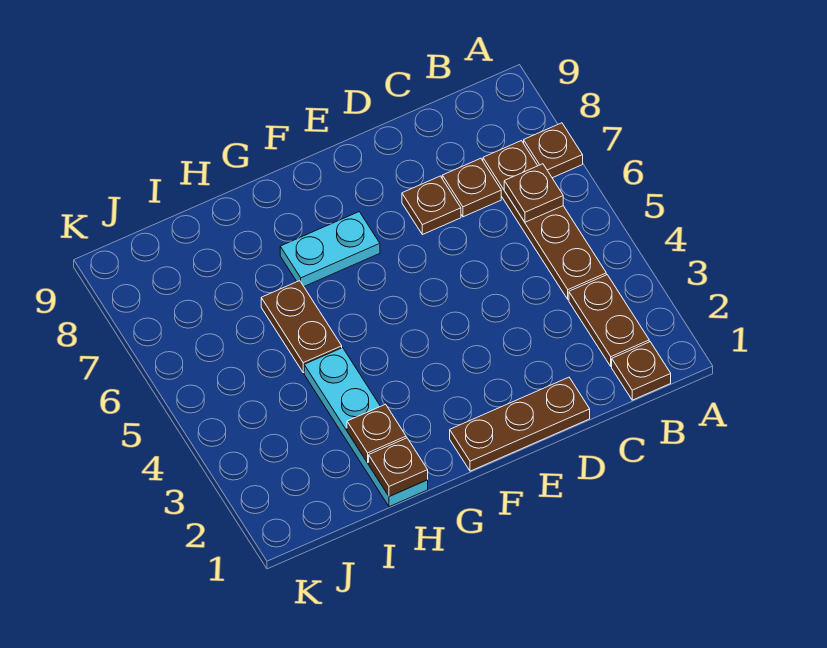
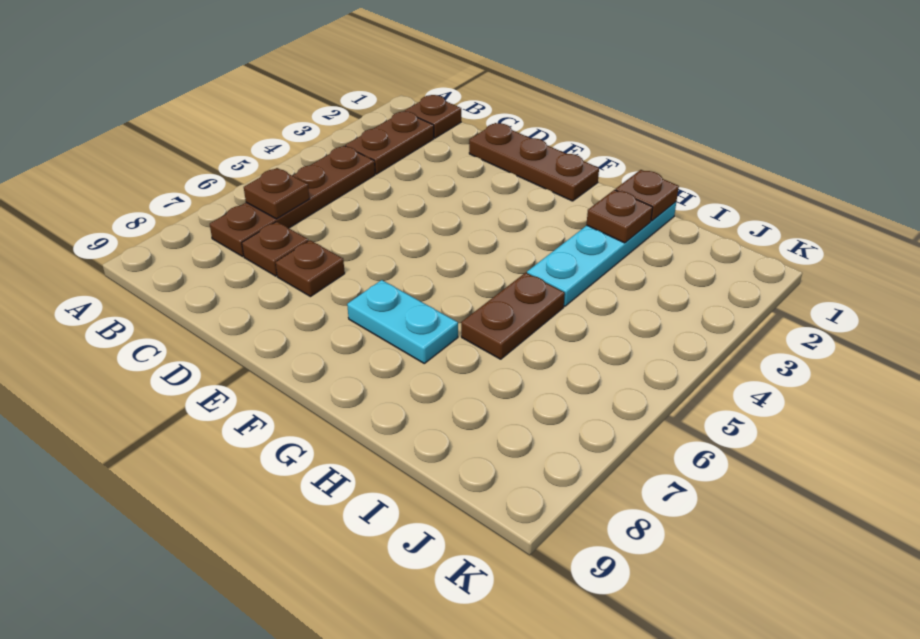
brown 1x1 plate [524,123,583,178] -> none

